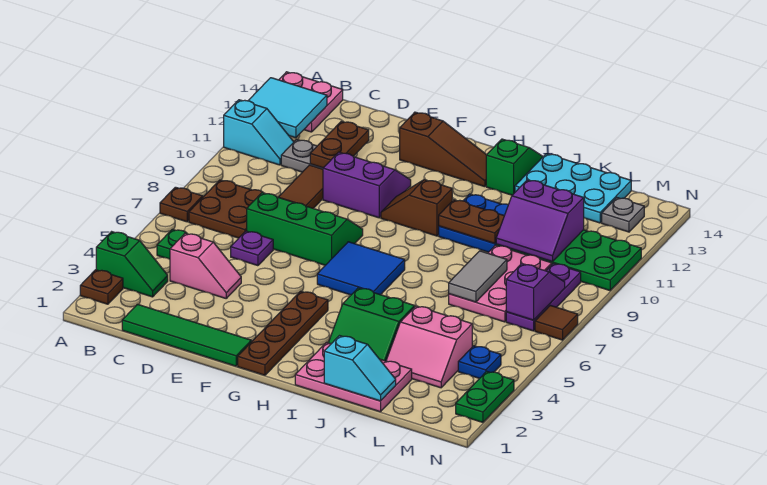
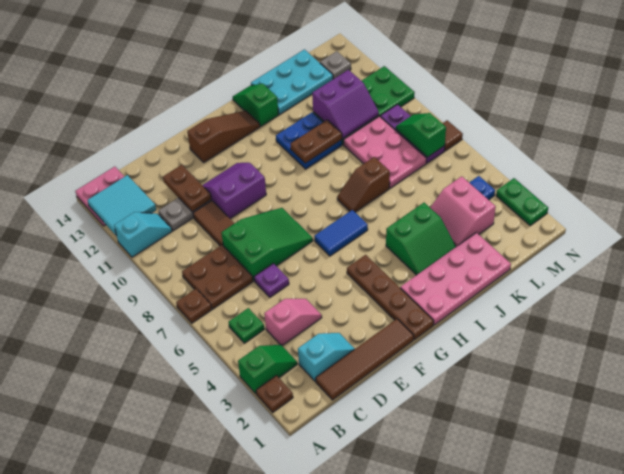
green 1x4 tile [122,304,251,366] -> brown 1x4 tile [316,319,414,400]
green 2x3 slope [247,193,363,265] -> green 2x3 slope turned to [221,208,313,281]
blue 2x2 tile [317,242,405,295] -> blue 1x2 tile [314,210,368,256]
brown 1x2 slope [381,180,452,236] -> brown 1x2 slope moved to [337,157,390,212]
pink 2x3 plate [295,342,412,412] -> pink 2x4 plate [400,233,511,325]
cyan 1x2 slope [324,336,396,401] -> cyan 1x2 slope moved to [298,333,355,382]
pink 2x2 slope [386,306,472,388] -> pink 2x2 slope turned to [430,176,496,247]
grey 1x2 tile [449,251,507,302] -> none
purple 1x2 slope [506,264,565,320] -> green 1x2 slope [396,113,446,157]

